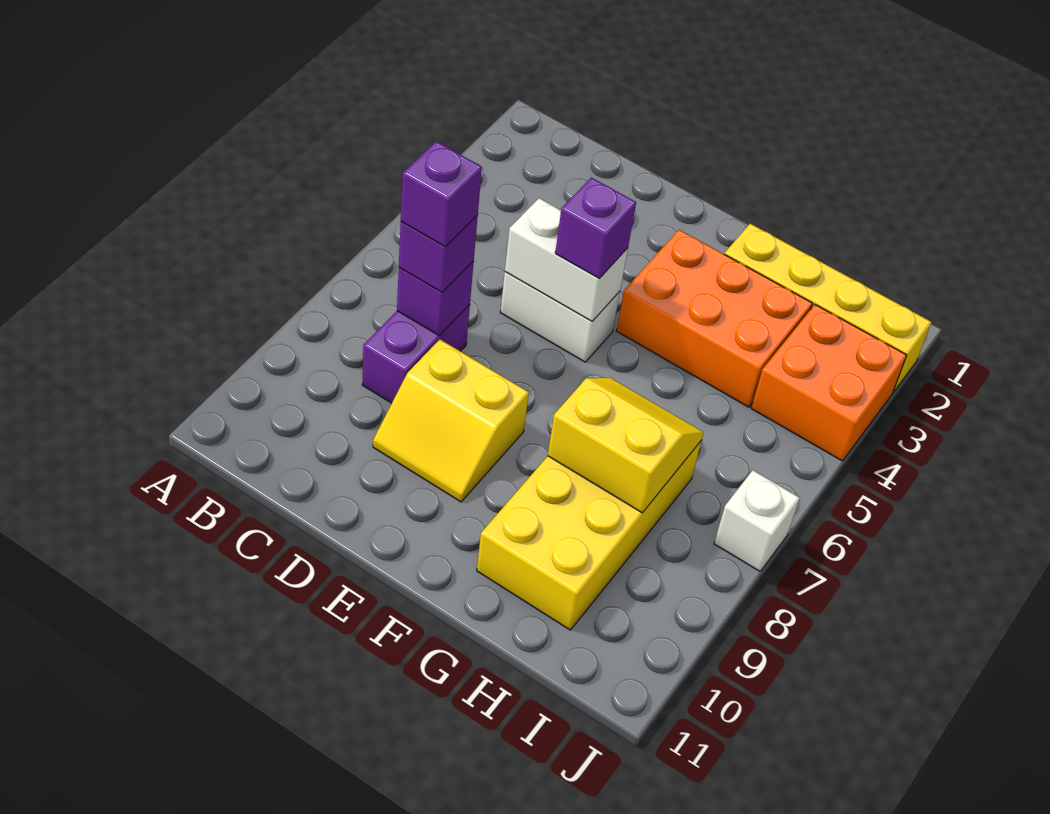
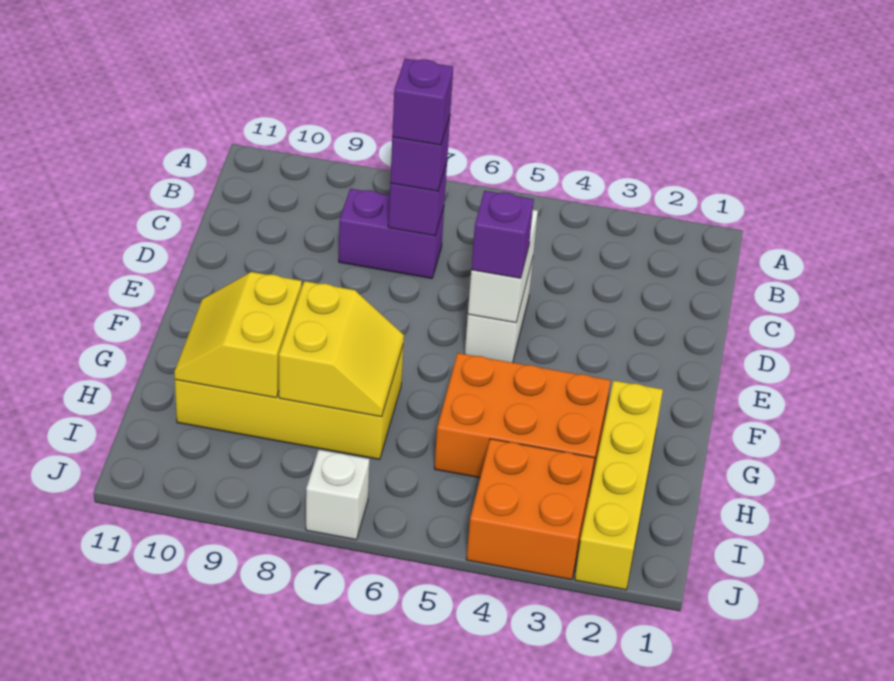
yellow 2x2 slope [373,340,529,502] -> yellow 2x2 slope moved to [174,272,302,398]
orange 2x3 brick [617,230,812,407] -> orange 2x3 brick turned to [434,353,611,490]

